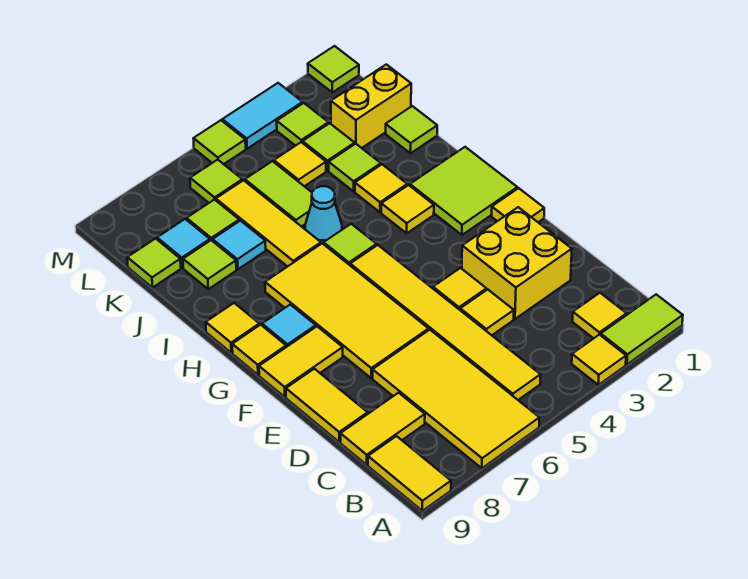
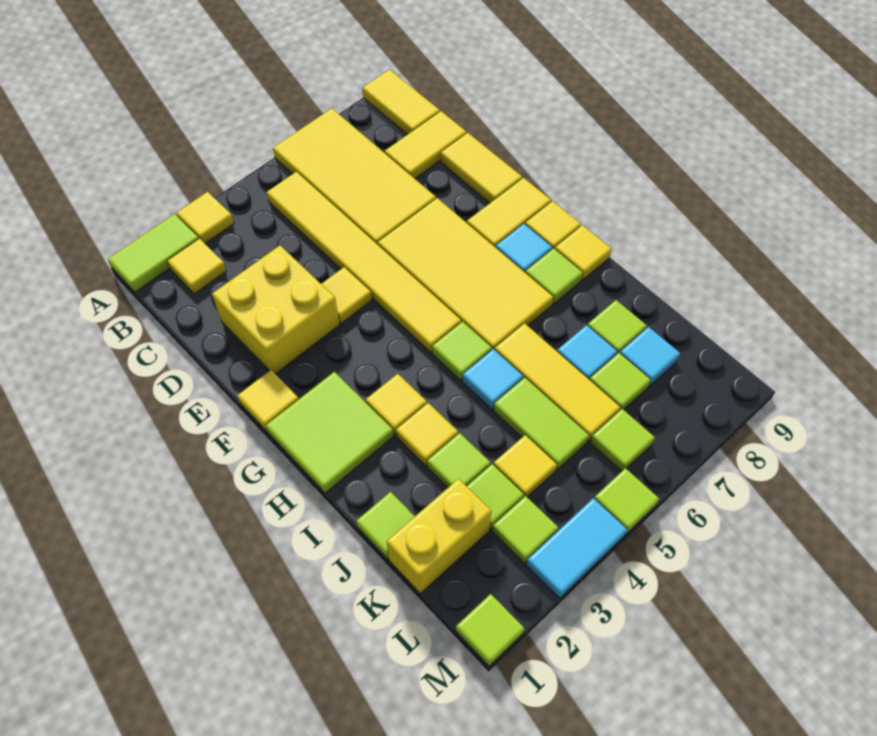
yellow 1x1 tile [460,289,514,335] -> none
cyan 1x1 cone [305,186,342,244] -> cyan 1x1 tile [462,349,523,409]
lime 1x1 tile [127,239,181,288] -> lime 1x1 tile moved to [525,248,583,304]

